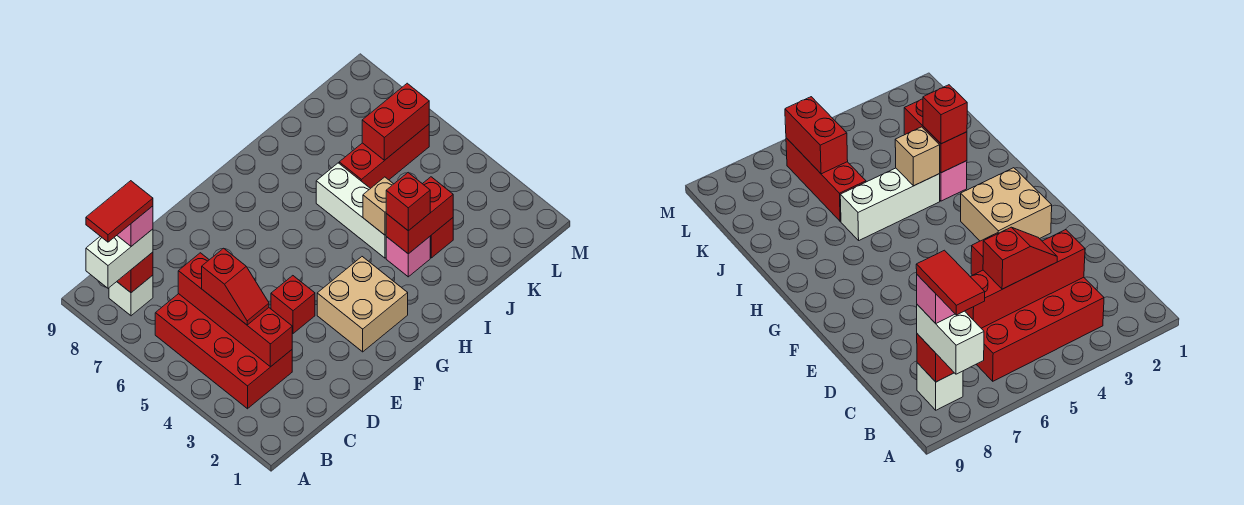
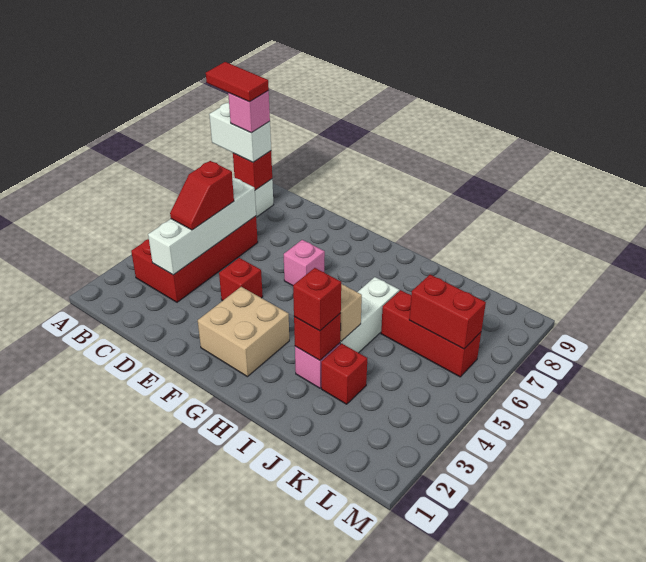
red 1x4 brick [178,253,292,367] -> white 1x4 brick [148,177,256,275]
none -> pink 1x1 brick [284,240,325,286]
red 1x2 brick [386,177,453,254] -> red 1x1 brick [294,313,341,360]

